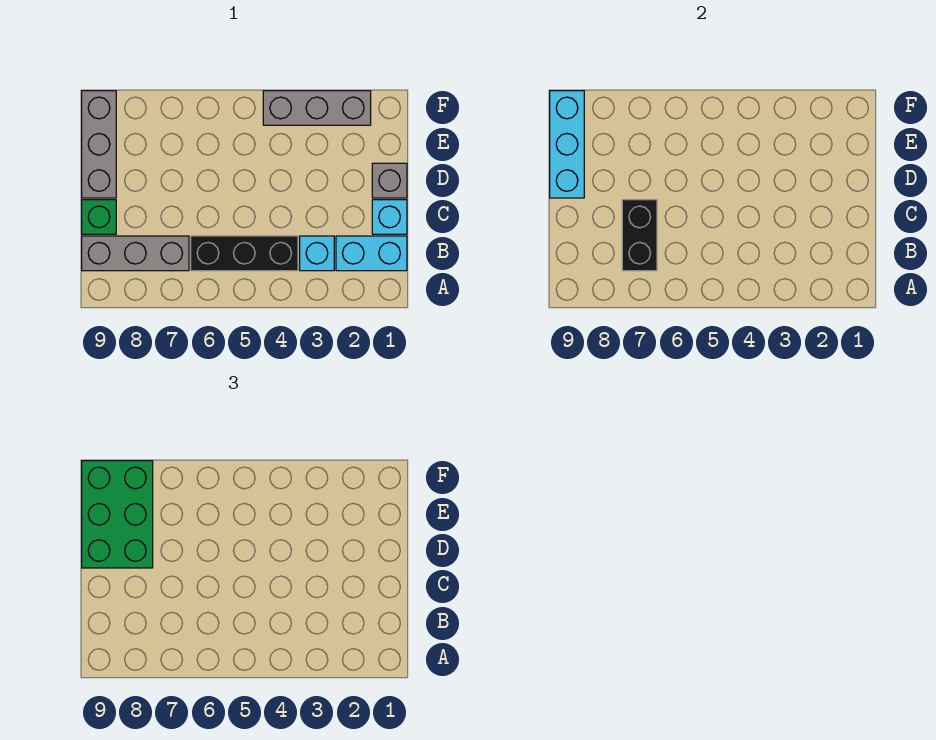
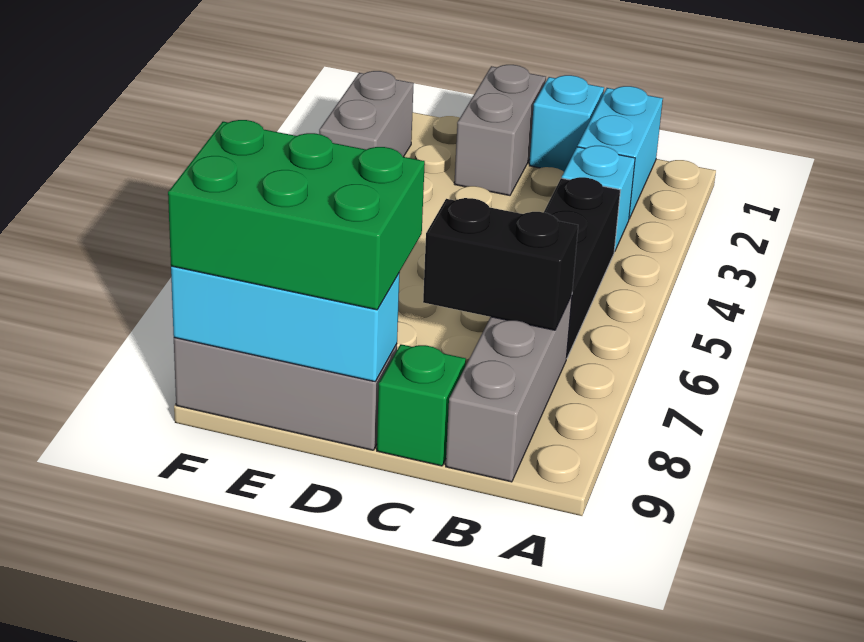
grey 1x1 brick [372,163,407,198] -> grey 1x2 brick [454,65,546,195]
grey 1x3 brick [263,91,371,125] -> grey 1x2 brick [319,71,414,157]

